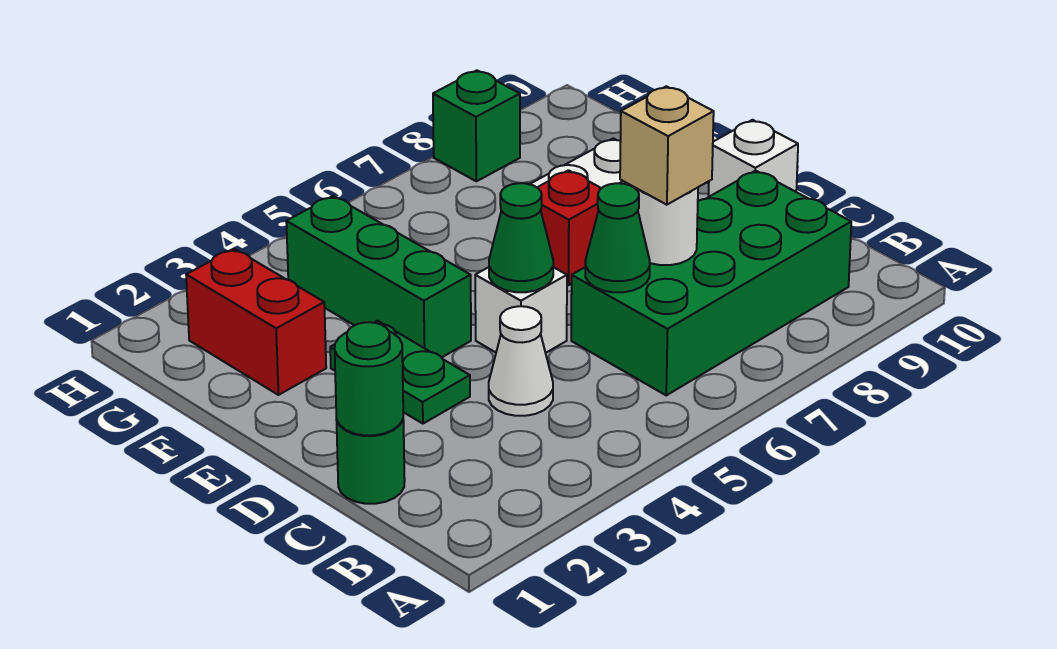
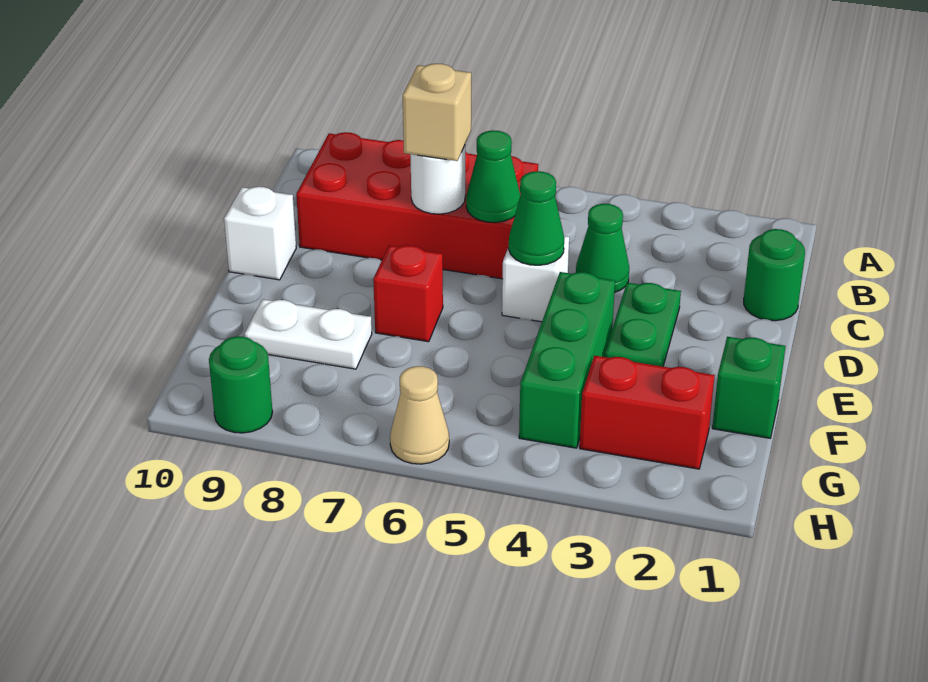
green 2x4 brick [571,170,851,395] -> red 2x4 brick [296,132,538,279]
green 1x1 round brick [335,322,403,435] -> green 1x1 round brick moved to [209,336,273,433]
white 1x1 cone [489,306,553,416] -> green 1x1 cone [576,204,629,293]
red 1x2 brick [186,249,326,395] -> red 1x2 brick turned to [580,356,714,469]
none -> tan 1x1 cone [390,366,449,464]
green 1x1 brick [433,70,520,181] -> green 1x1 brick moved to [712,337,785,438]

